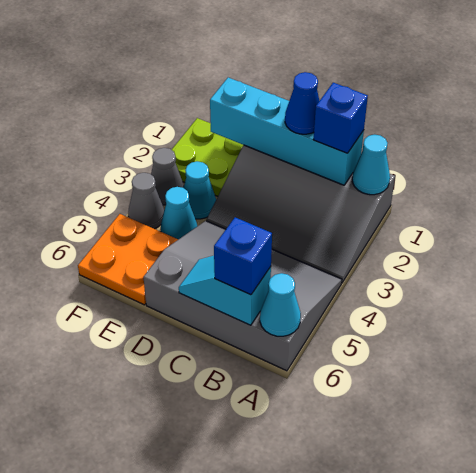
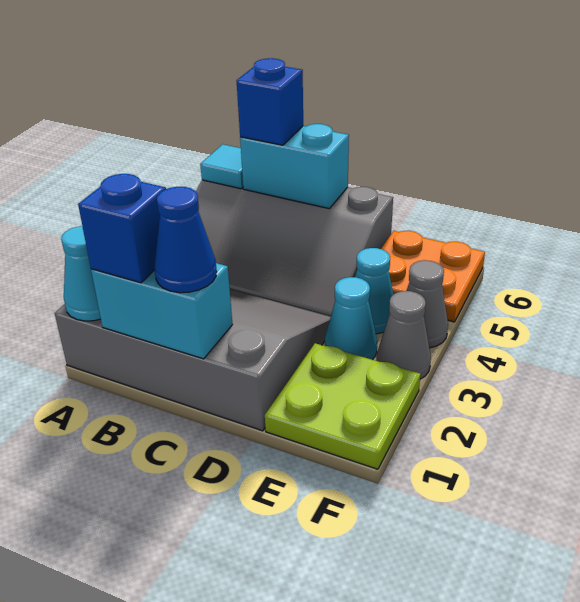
cyan 1x1 cone [260,273,301,336] -> cyan 1x1 tile [200,144,243,189]
cyan 1x4 brick [210,78,364,185] -> cyan 1x2 brick [91,263,233,359]
cyan 1x2 slope [179,256,271,325] -> cyan 1x2 brick [240,124,349,209]

